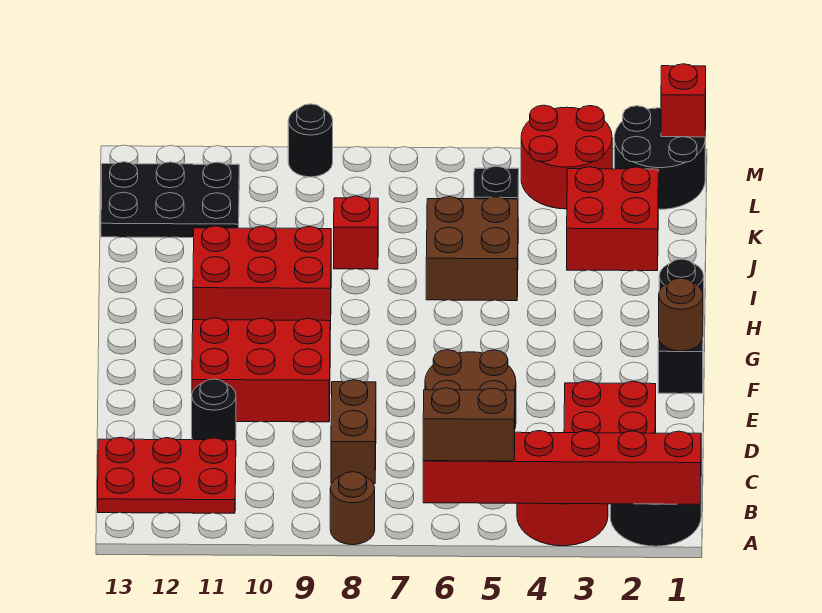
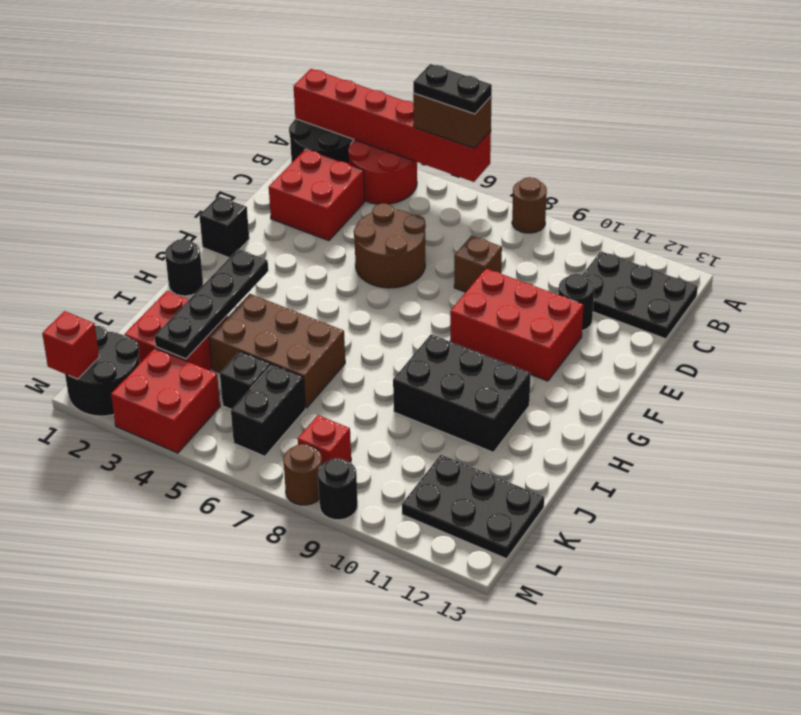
none -> black 1x2 plate [413,64,492,114]
red 2x3 plate [98,437,236,513] -> black 2x3 plate [582,251,698,339]
brown 1x2 brick [331,380,376,484] -> brown 1x1 brick [454,236,502,292]
brown 1x1 round brick [659,278,703,351] -> brown 1x1 round brick moved to [284,444,322,505]
none -> black 1x4 plate [155,249,268,359]
red 2x3 brick [193,226,331,330] -> black 2x3 brick [393,334,531,452]
brown 2x2 brick [426,197,518,301] -> brown 2x3 brick [209,294,345,408]
red 1x1 brick [334,196,378,269] -> red 1x1 brick moved to [298,415,351,464]
none -> black 1x2 brick [231,364,306,456]
red 2x2 round brick [521,105,612,209] -> red 2x2 brick [111,348,220,453]

